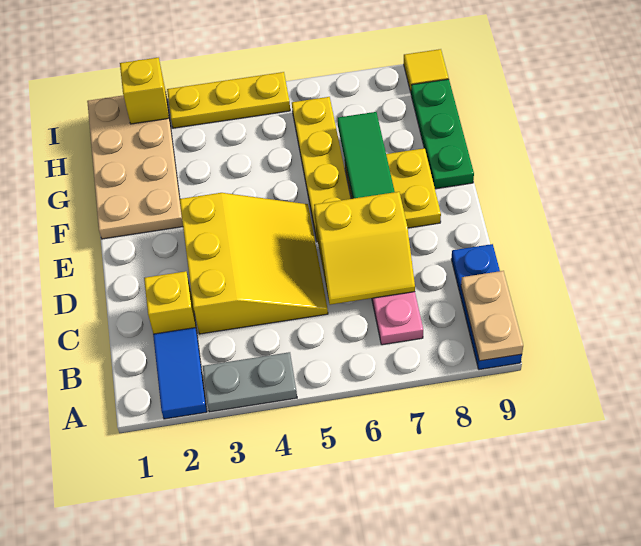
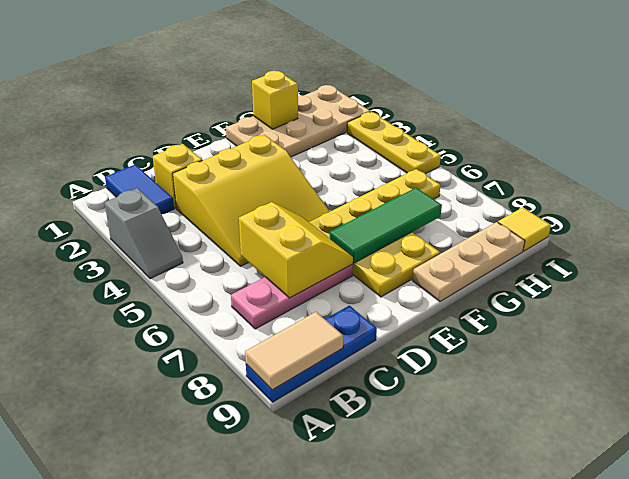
blue 1x2 tile [153,328,207,419] -> blue 1x2 tile turned to [105,165,174,214]
grey 1x2 plate [203,352,297,412] -> grey 1x2 slope [104,188,183,279]
tan 1x2 plate [461,271,523,361] -> tan 1x2 tile [245,312,343,390]
yellow 2x2 slope [314,192,415,305] -> yellow 2x2 slope turned to [239,202,353,298]
green 1x3 plate [411,79,474,189] -> tan 1x3 plate [413,222,525,302]
yellow 1x1 brick [120,58,169,124] -> yellow 1x1 brick moved to [252,71,298,129]

